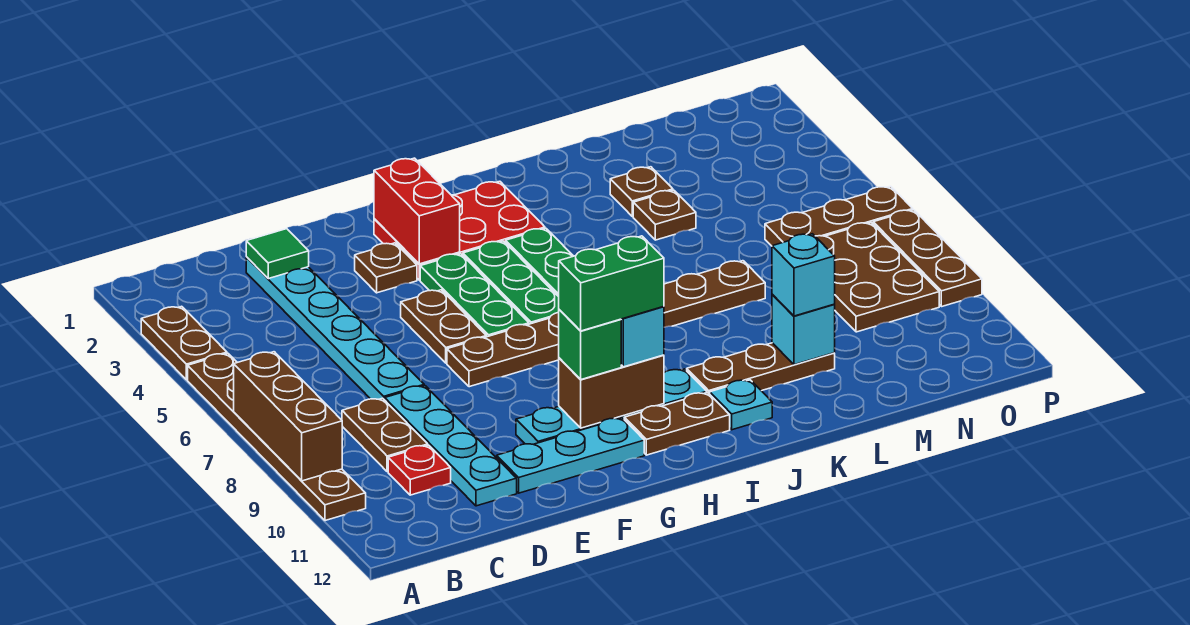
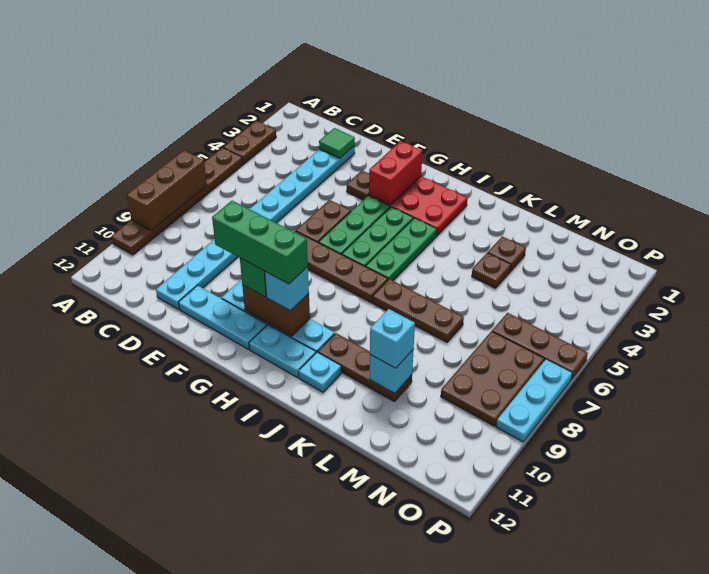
brown 1x2 plate [342,398,428,472] -> none
red 1x1 plate [388,445,451,495] -> none
green 1x2 brick [559,236,664,331] -> green 1x3 brick [212,201,308,284]
brown 1x2 plate [624,393,730,455] -> cyan 1x2 plate [249,325,316,378]
brown 1x3 plate [873,210,982,307] -> cyan 1x3 plate [496,359,572,442]

